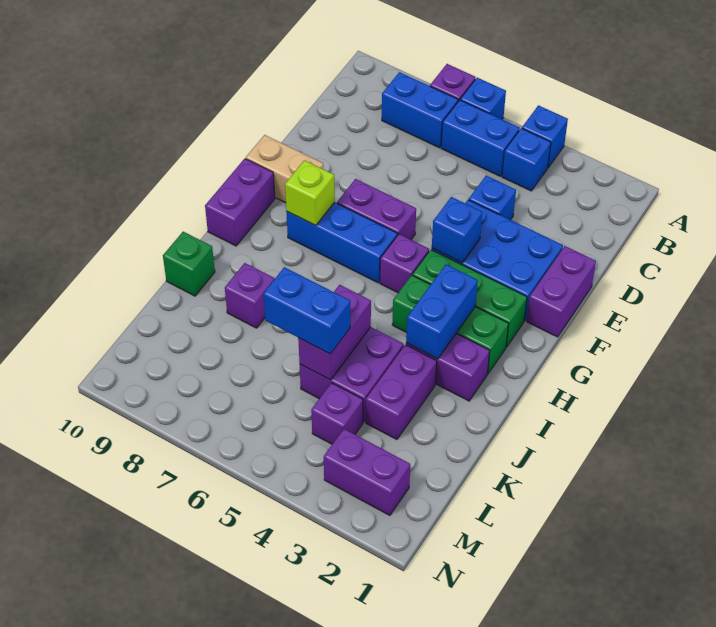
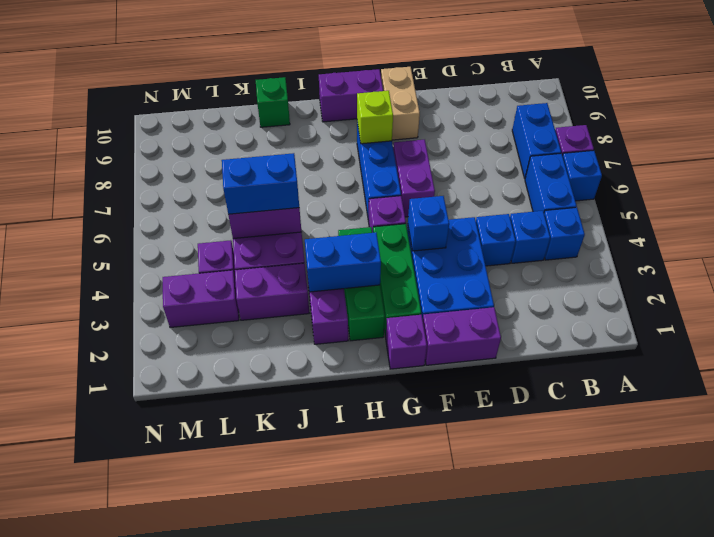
blue 1x1 brick [522,105,568,167] -> blue 1x1 brick moved to [510,211,550,263]
purple 1x1 brick [225,263,275,328] -> purple 1x1 brick moved to [385,315,427,369]
blue 1x2 brick [263,267,350,354] -> blue 1x2 brick turned to [222,153,299,214]
purple 1x2 brick [324,429,410,516] -> purple 1x2 brick turned to [163,270,239,328]

